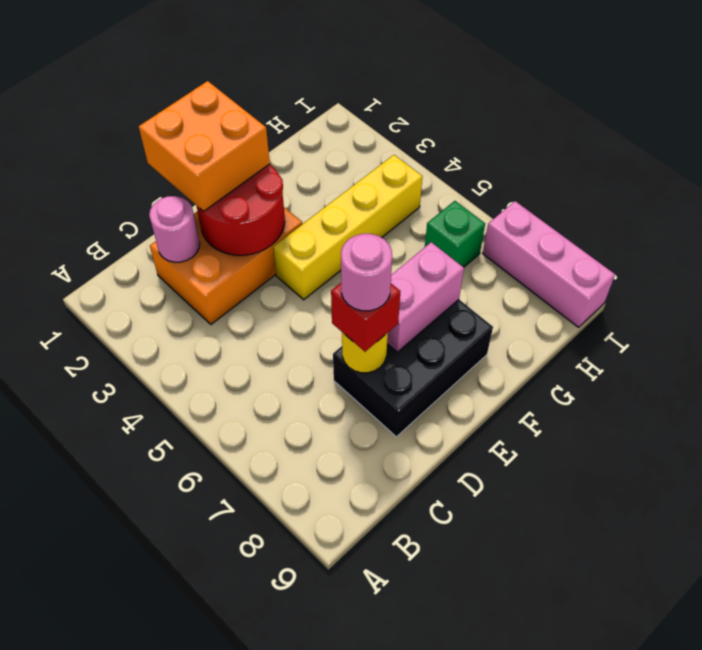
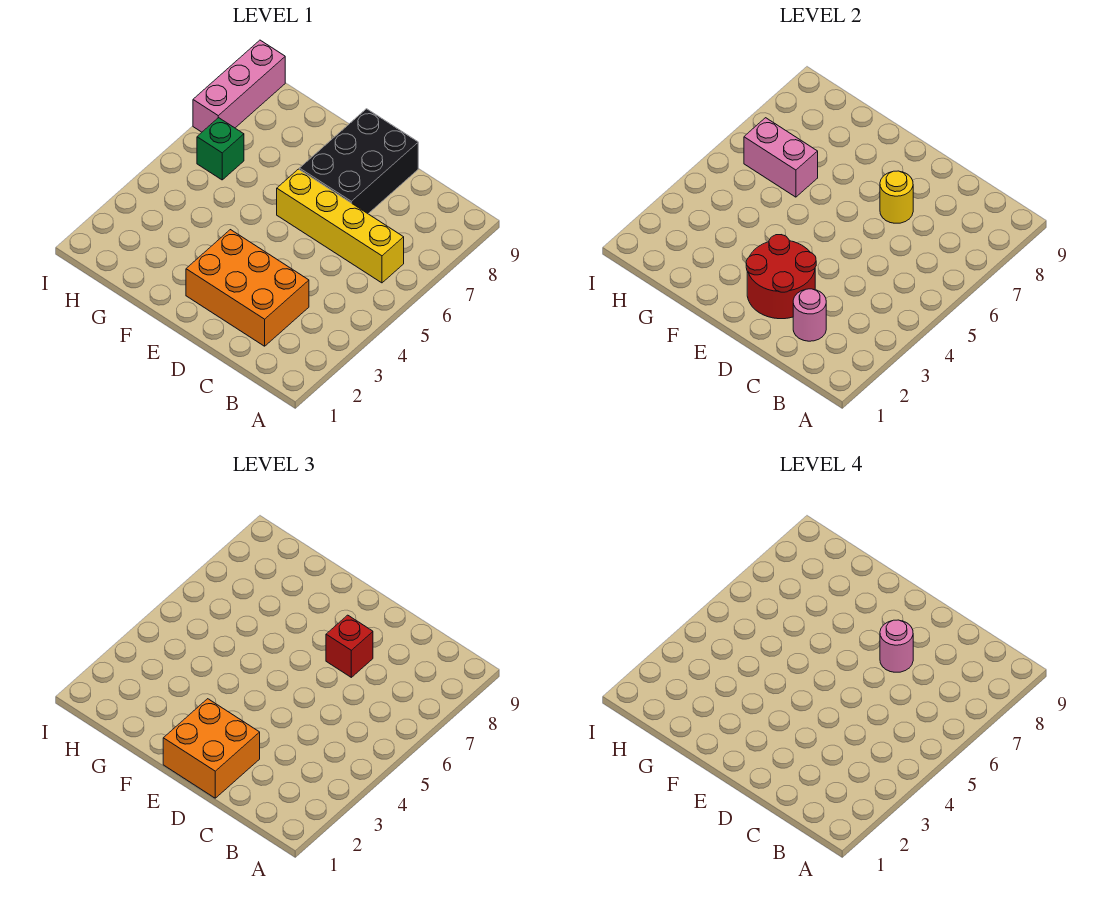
black 2x3 brick [333,300,493,437] -> black 2x3 brick turned to [300,109,418,214]
yellow 1x4 brick [273,155,423,300] -> yellow 1x4 brick moved to [277,169,404,283]
pink 1x2 brick [387,242,464,352] -> pink 1x2 brick moved to [744,118,818,197]

